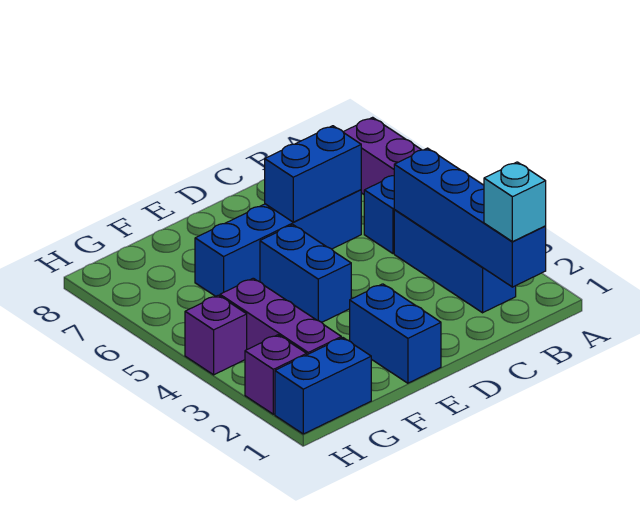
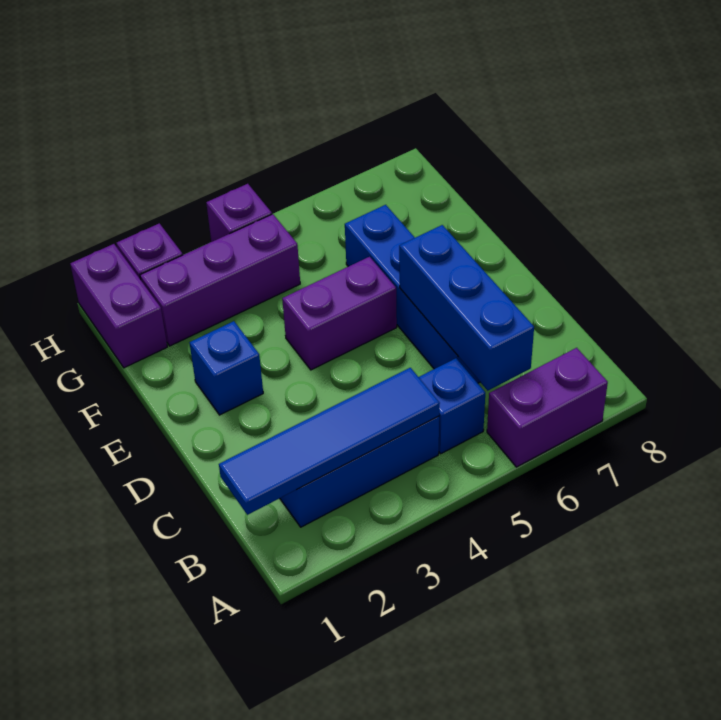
blue 1x4 brick [394,148,546,287] -> blue 1x4 tile [219,368,440,515]
cyan 1x1 brick [484,162,546,242] -> none
blue 1x2 brick [265,126,361,222] -> blue 1x3 brick [399,225,534,390]
blue 1x2 brick [350,284,441,383] -> blue 1x1 brick [189,321,263,415]
blue 1x2 brick [260,225,351,322] -> purple 1x2 brick [282,257,397,370]
blue 1x2 brick [275,338,371,434] -> purple 1x2 brick [70,244,167,368]

